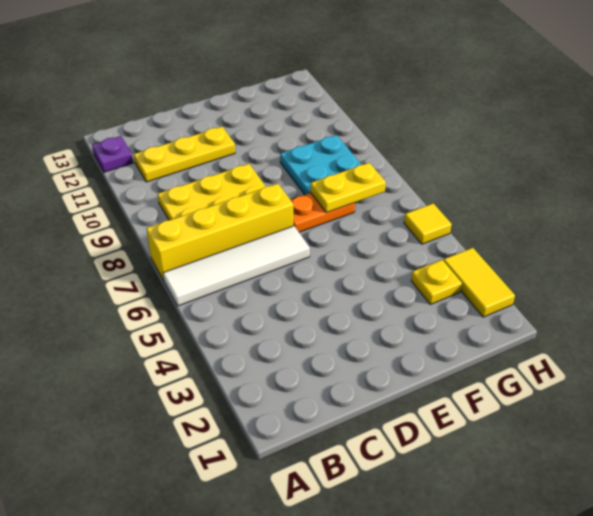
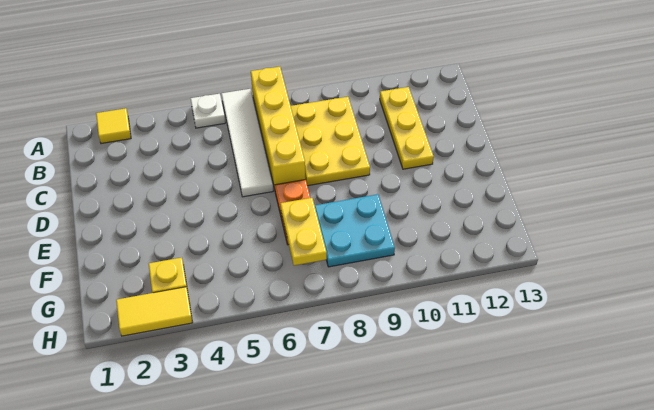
none -> white 1x1 plate [191,94,225,128]
purple 1x1 plate [92,136,133,172] -> none
yellow 1x1 tile [404,204,452,244] -> yellow 1x1 tile moved to [96,108,131,144]

